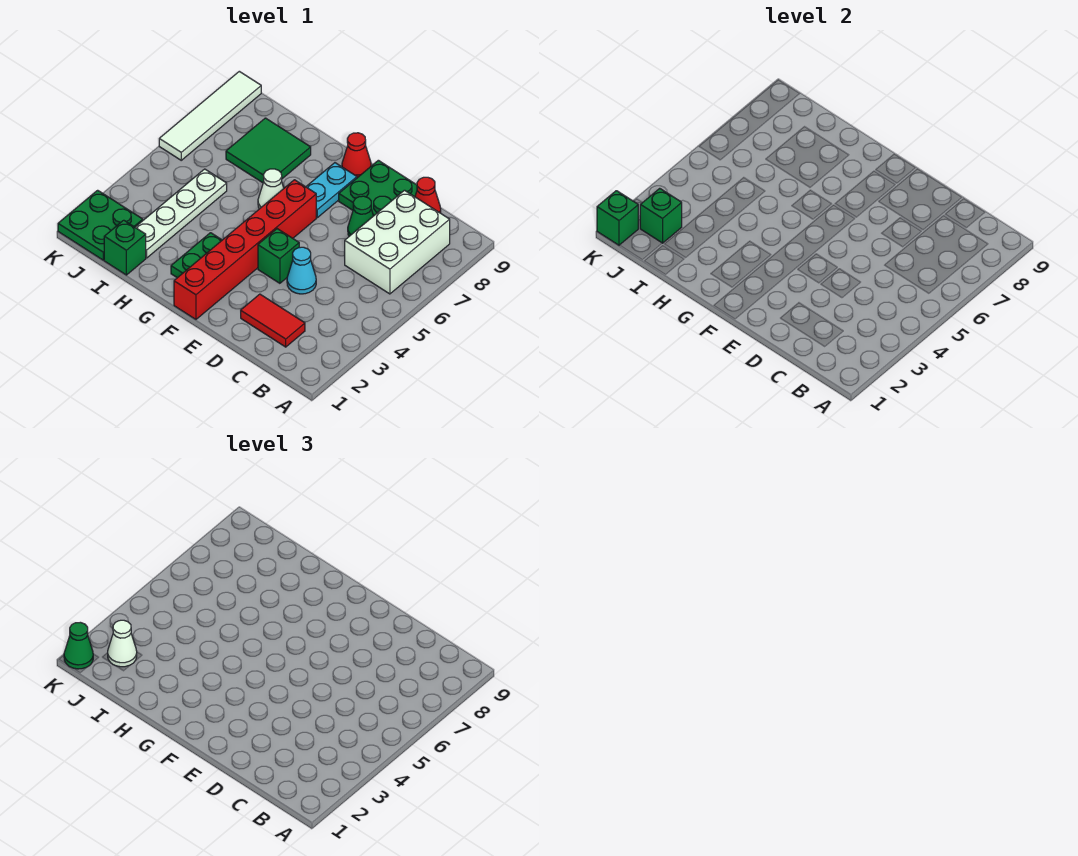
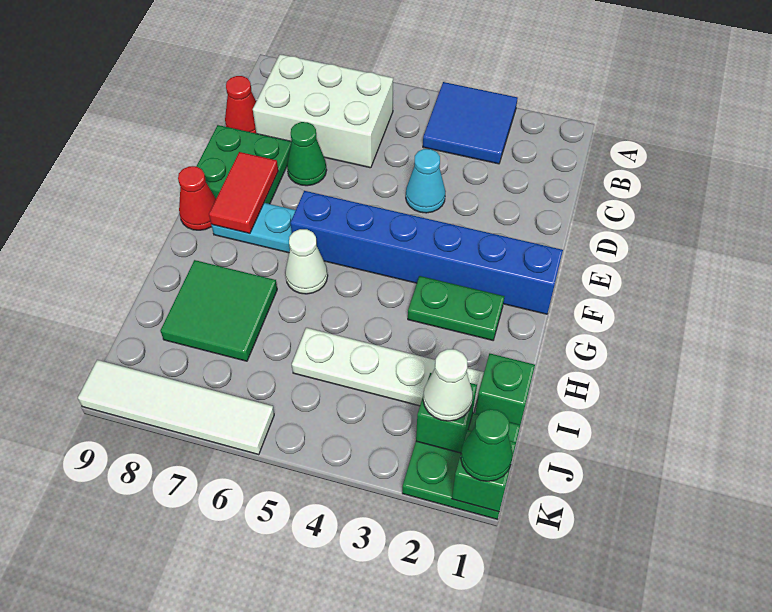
none -> blue 2x2 tile [423,82,518,164]
red 1x2 tile [241,294,305,347] -> red 1x2 tile moved to [209,152,278,234]
green 1x1 brick [258,229,299,283] -> none
red 1x6 brick [174,180,316,319] -> blue 1x6 brick [291,191,563,314]

